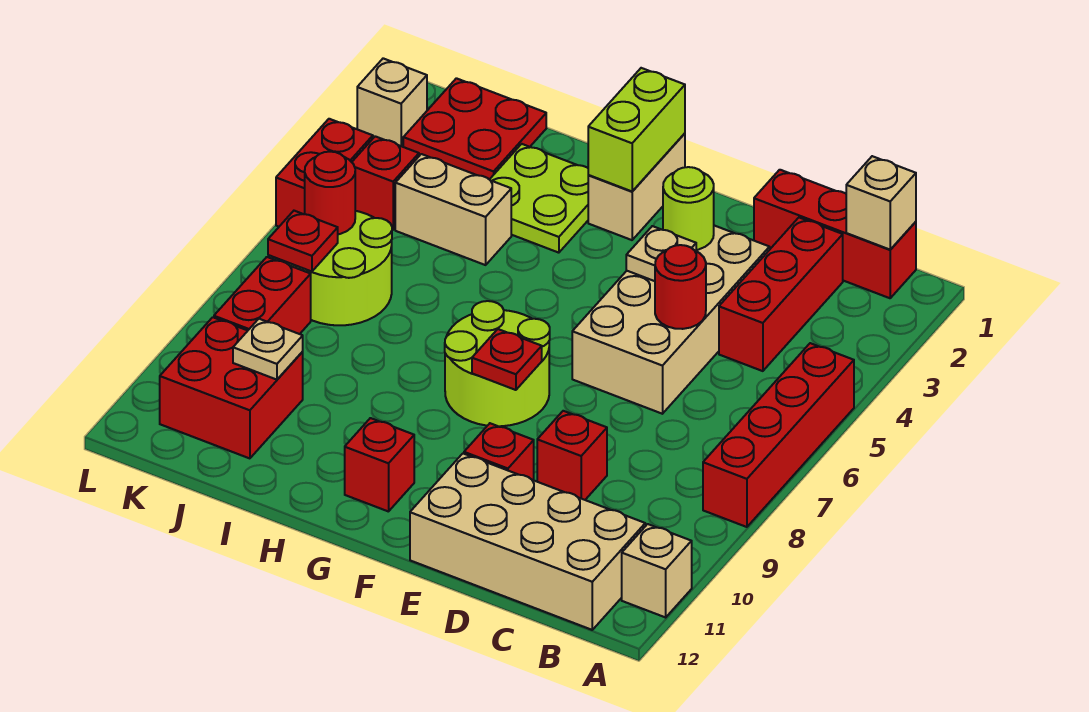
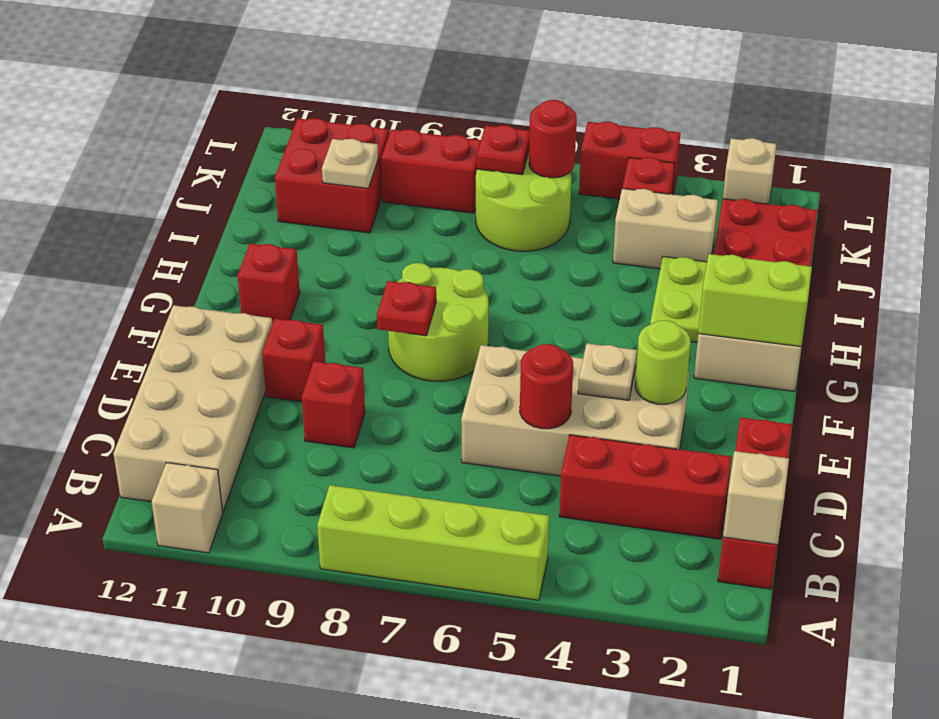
red 1x4 brick [703,343,854,527] -> lime 1x4 brick [317,485,549,600]
tan 1x2 brick [395,154,511,265] -> tan 1x2 brick turned to [613,189,718,269]

